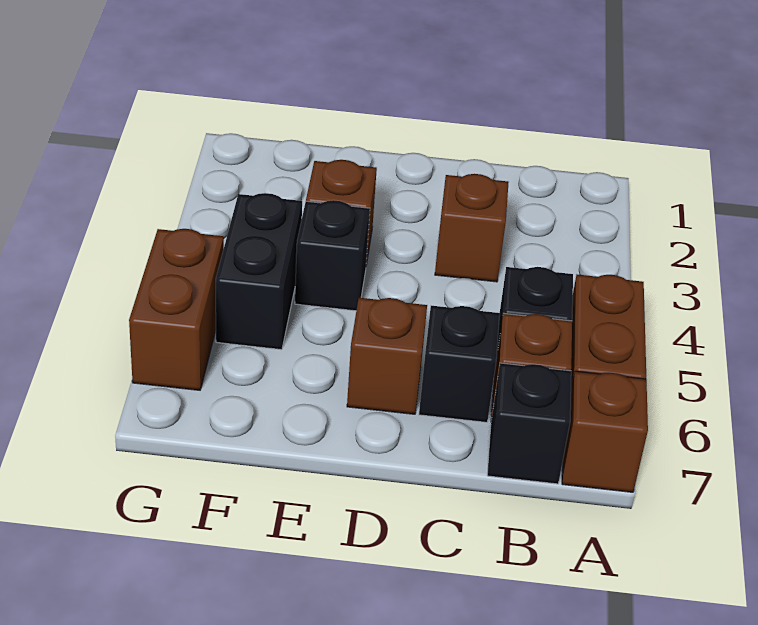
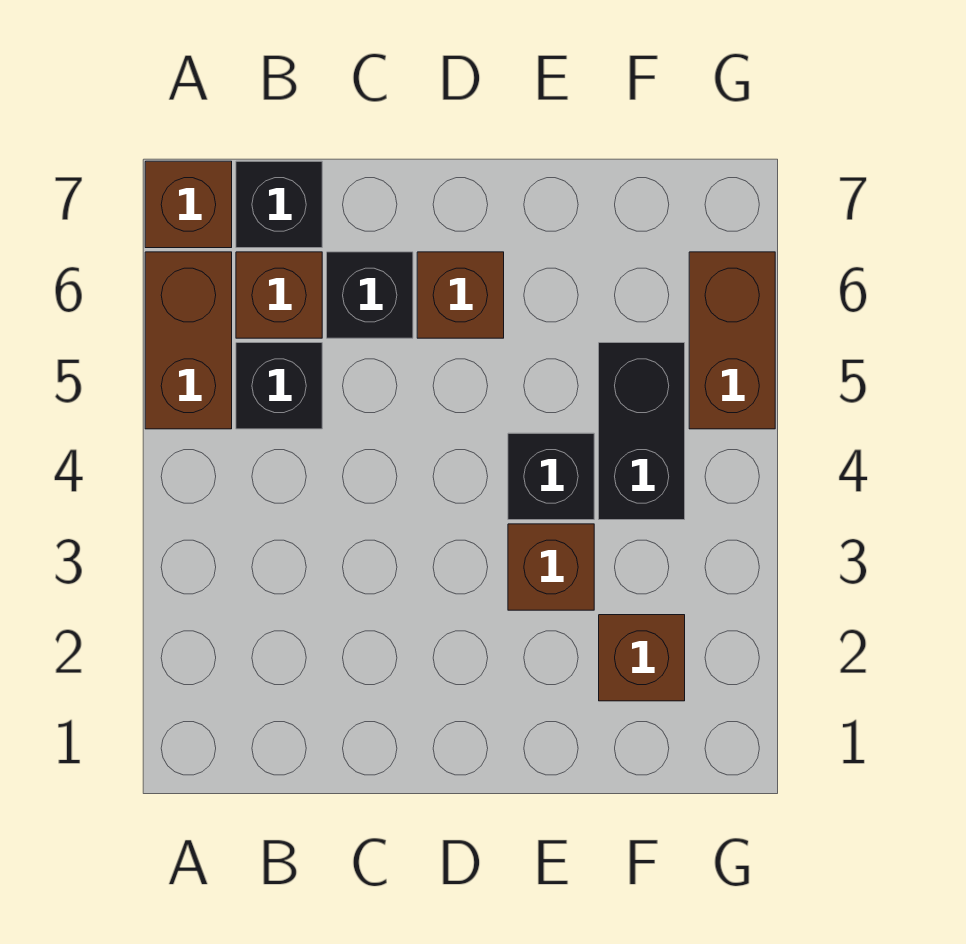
brown 1x1 brick [435,174,509,282] -> brown 1x1 brick moved to [599,615,685,701]

